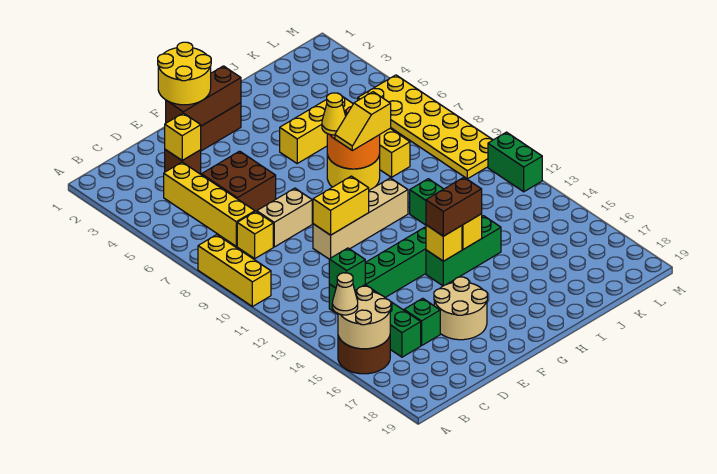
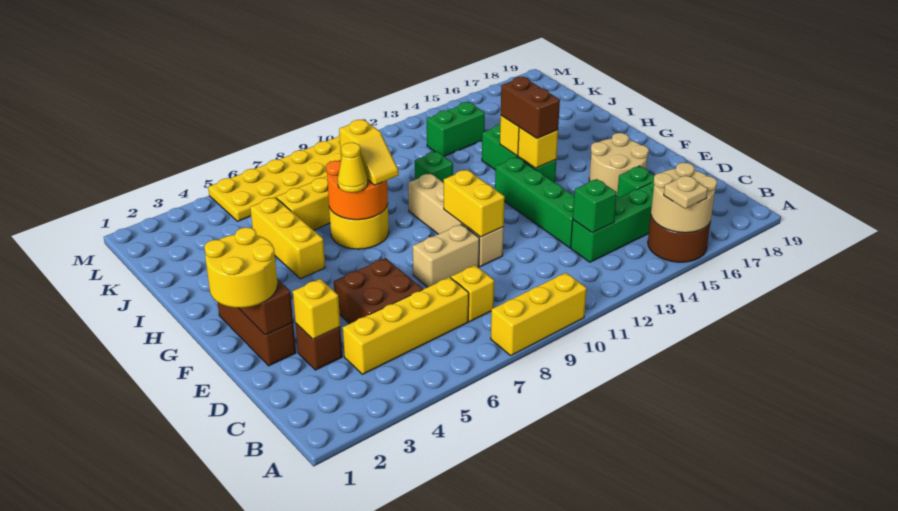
tan 1x1 cone [332,273,358,315] -> tan 1x1 plate [664,175,708,209]
tan 1x2 brick [256,188,312,247] -> tan 1x2 brick turned to [413,224,479,287]
green 1x2 brick [488,132,542,192] -> green 1x2 brick moved to [427,102,485,156]

